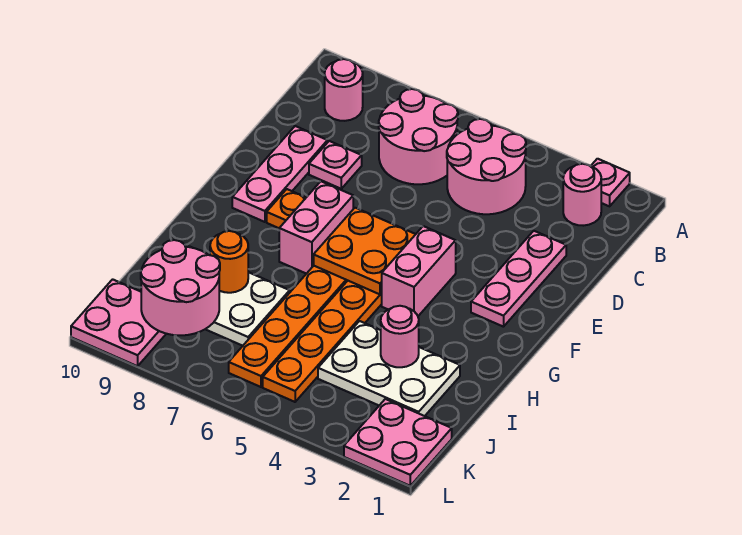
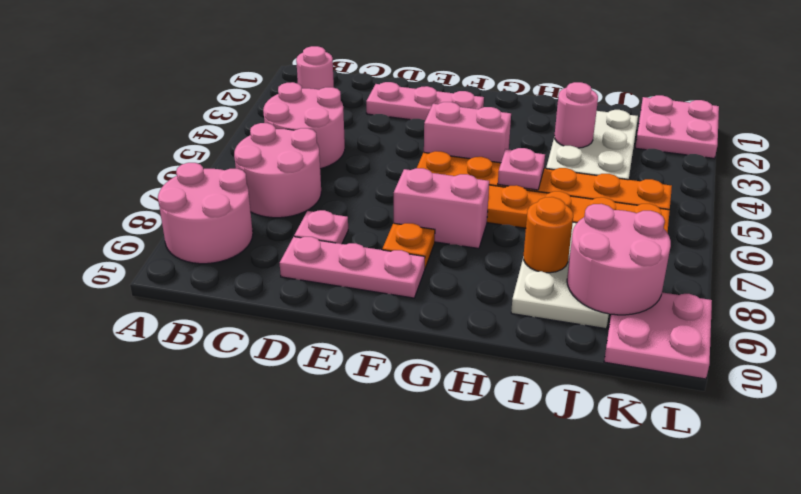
pink 1x1 plate [591,159,630,206] -> pink 1x1 plate moved to [498,148,545,190]
pink 1x1 round brick [325,59,363,121] -> pink 2x2 round brick [158,163,253,264]
orange 2x2 plate [314,208,416,294] -> none

